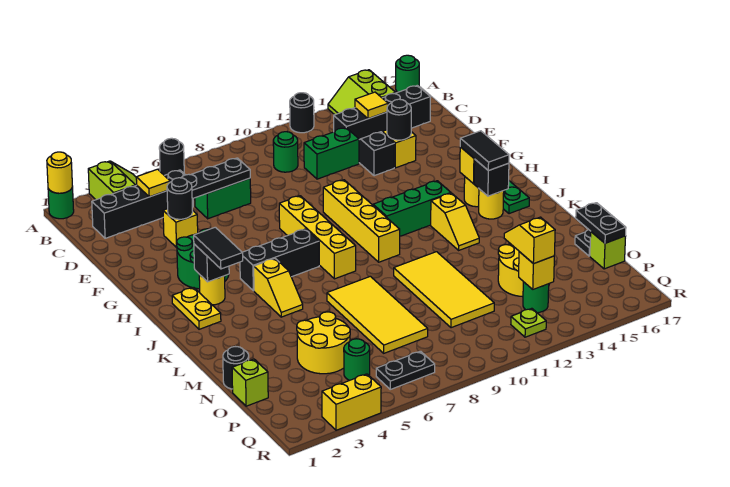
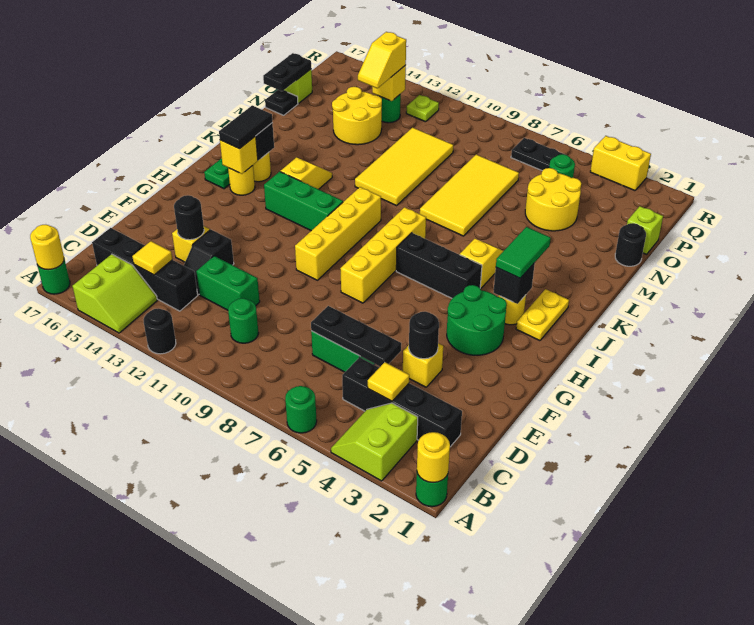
black 1x1 round brick [159,138,184,175] -> green 1x1 round brick [285,386,317,433]
none -> yellow 1x1 round brick [30,225,64,270]
black 1x2 tile [194,227,243,269] -> green 1x2 tile [496,227,551,278]

